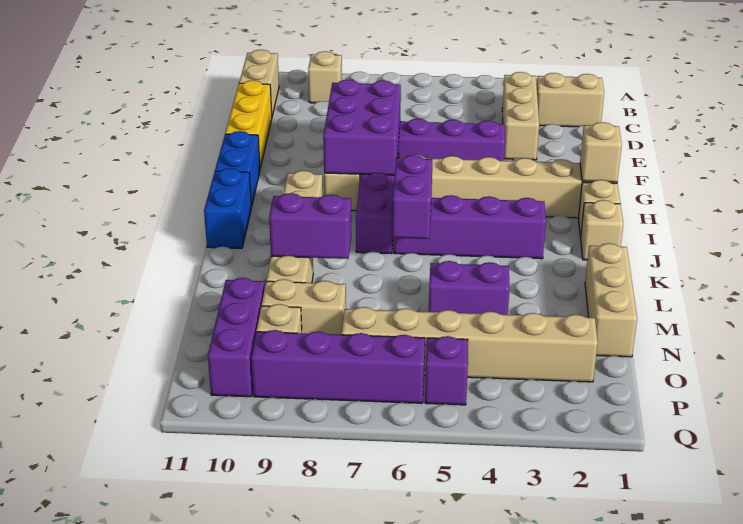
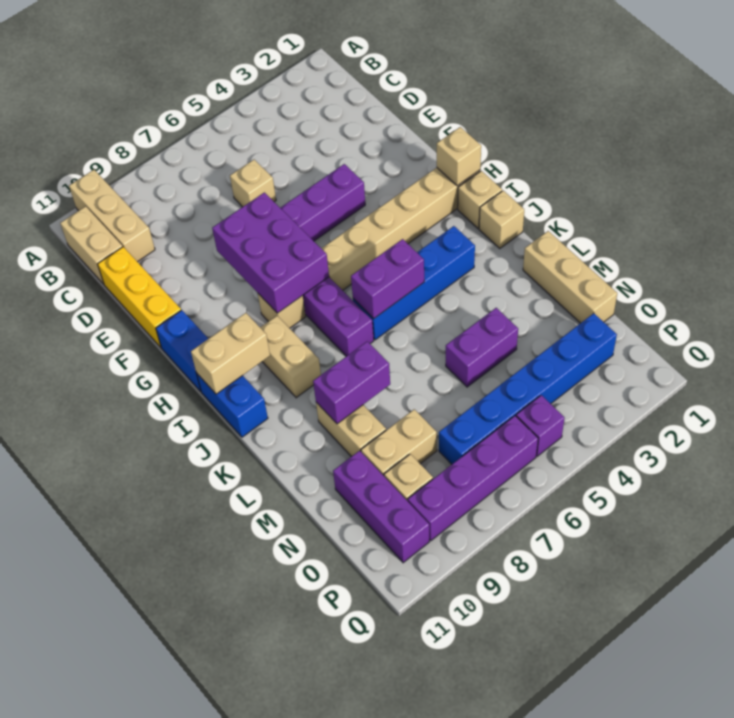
tan 1x1 brick [308,51,342,103] -> tan 1x1 brick moved to [230,160,276,207]
tan 1x2 brick [537,73,604,127] -> tan 1x2 brick moved to [191,313,270,394]
tan 1x3 brick [502,72,539,160] -> tan 1x3 brick moved to [69,170,155,262]
purple 1x4 brick [394,195,546,259] -> blue 1x4 brick [353,226,475,340]
purple 1x2 brick [392,155,432,239] -> purple 1x2 brick turned to [351,239,424,319]
tan 1x6 brick [342,307,598,382] -> blue 1x6 brick [439,313,617,464]

